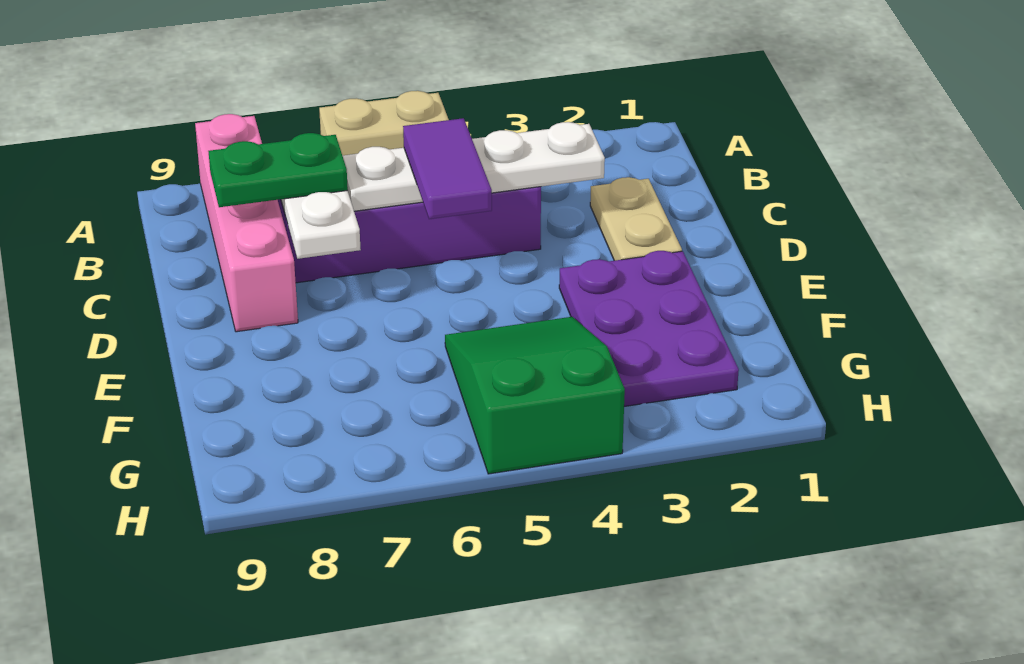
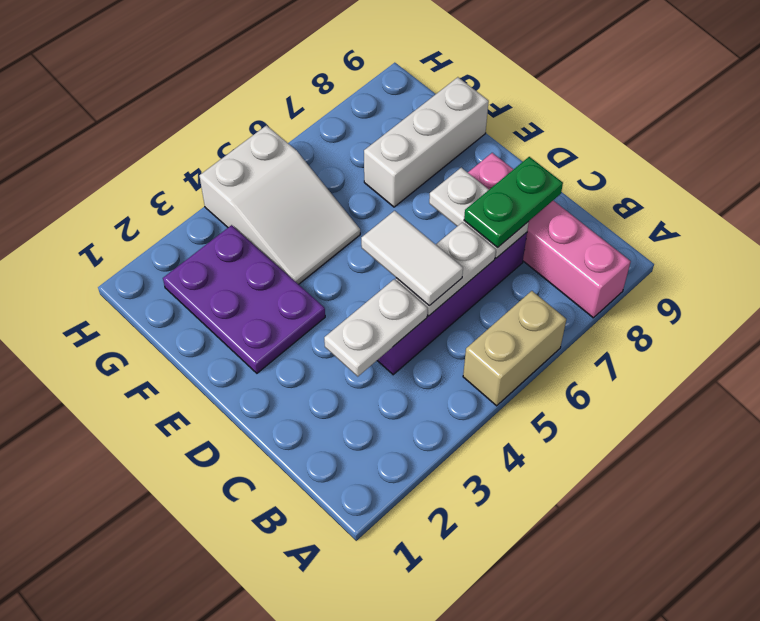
tan 1x2 plate [590,177,682,261] -> none
purple 1x2 tile [403,118,492,219] -> white 1x2 tile [361,211,463,306]
green 2x3 slope [445,317,625,474] -> white 2x3 slope [199,125,360,284]
none -> white 1x3 brick [364,77,489,207]

